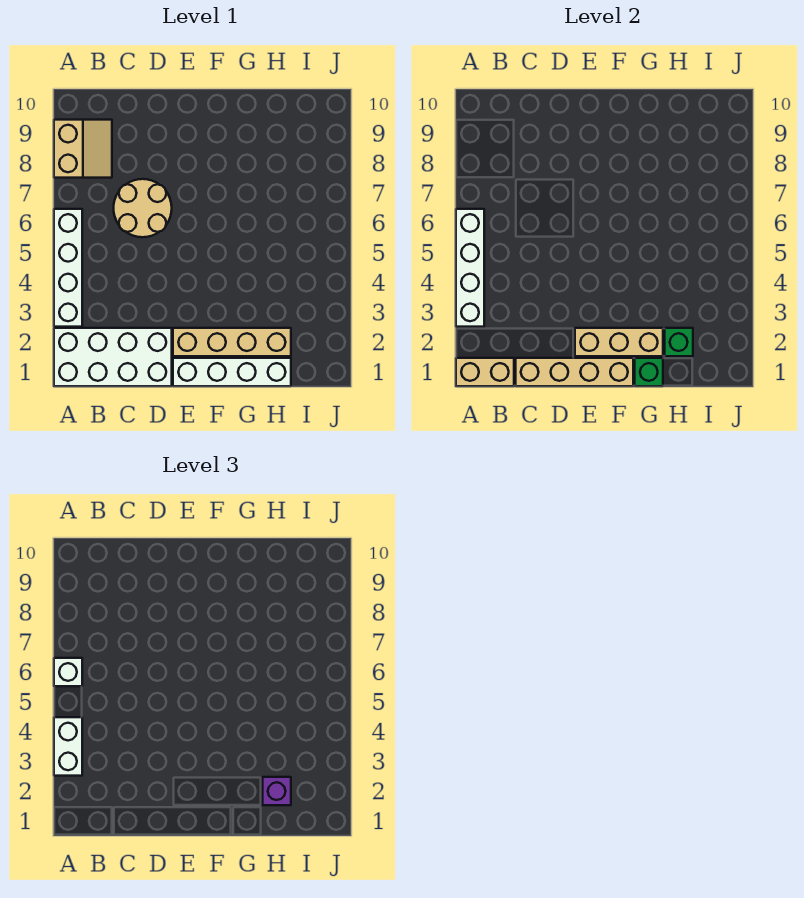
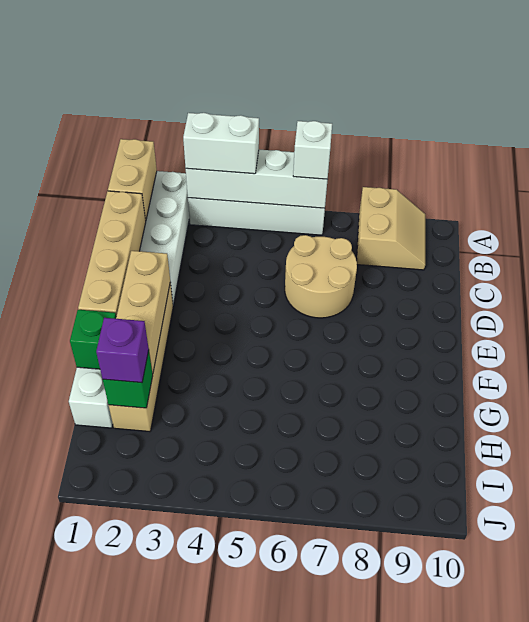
tan 2x2 slope [54,120,112,178] -> tan 2x2 slope turned to [357,187,425,270]

